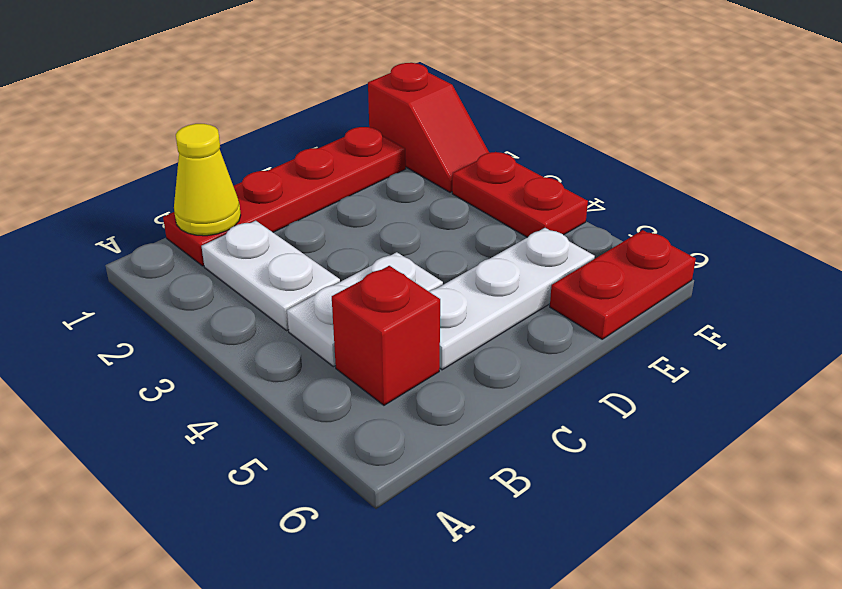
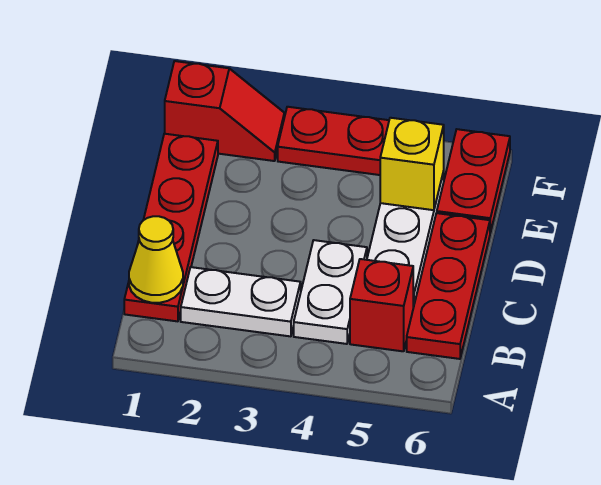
none -> red 1x3 plate [407,213,490,359]
none -> yellow 1x1 brick [380,118,444,210]

